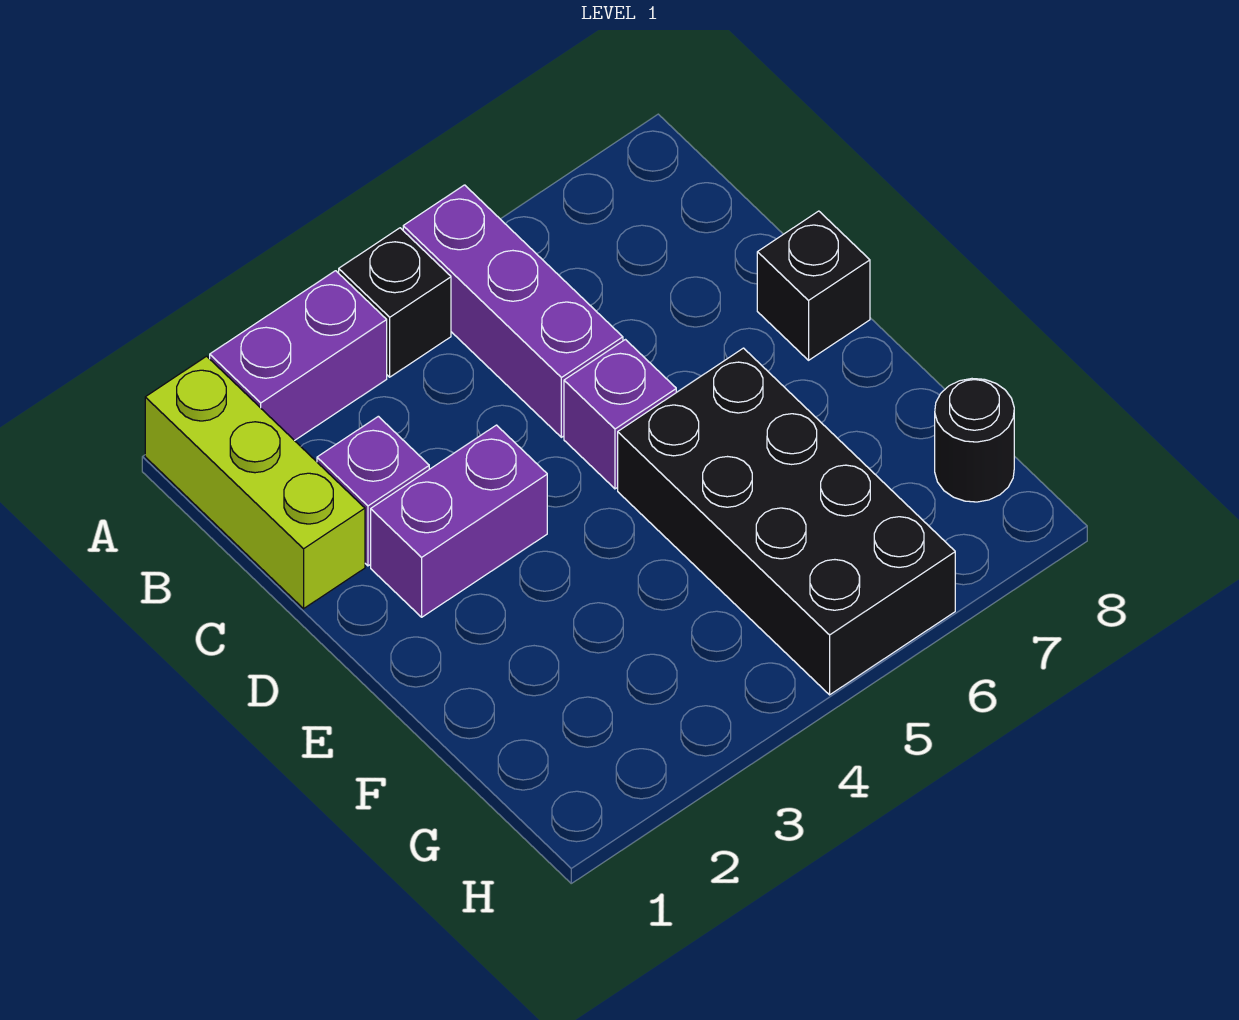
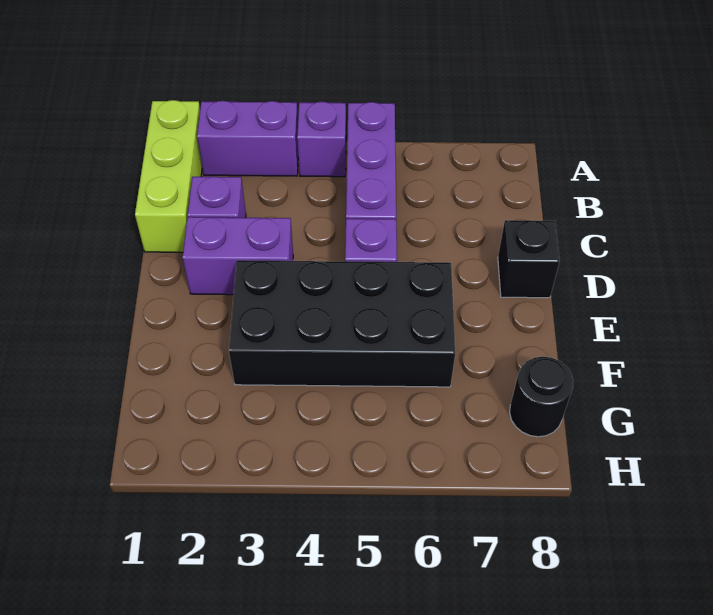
black 1x1 brick [339,228,451,377] -> purple 1x1 brick [297,102,346,177]
black 2x4 brick [618,348,955,695] -> black 2x4 brick turned to [229,260,455,387]

